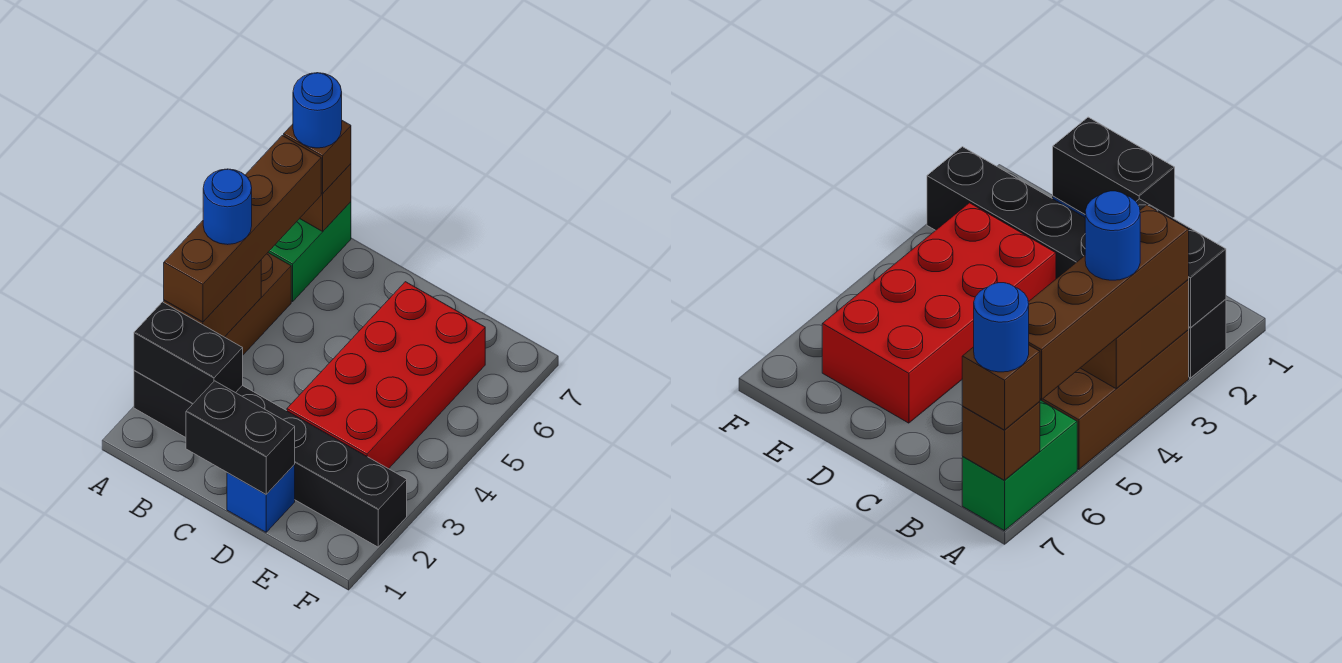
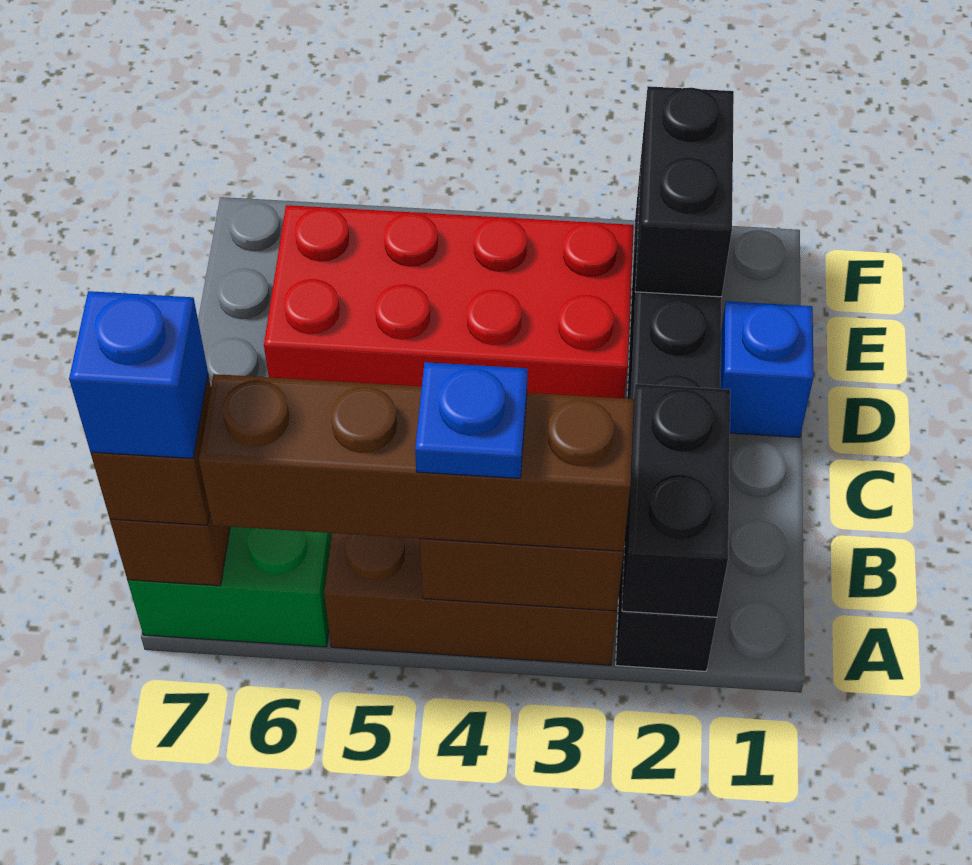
blue 1x1 round brick [203,169,252,245] -> blue 1x1 plate [415,362,528,478]
blue 1x1 round brick [293,73,342,148] -> blue 1x1 brick [69,291,208,458]
black 1x2 brick [186,381,295,494] -> black 1x2 brick moved to [635,86,734,297]

